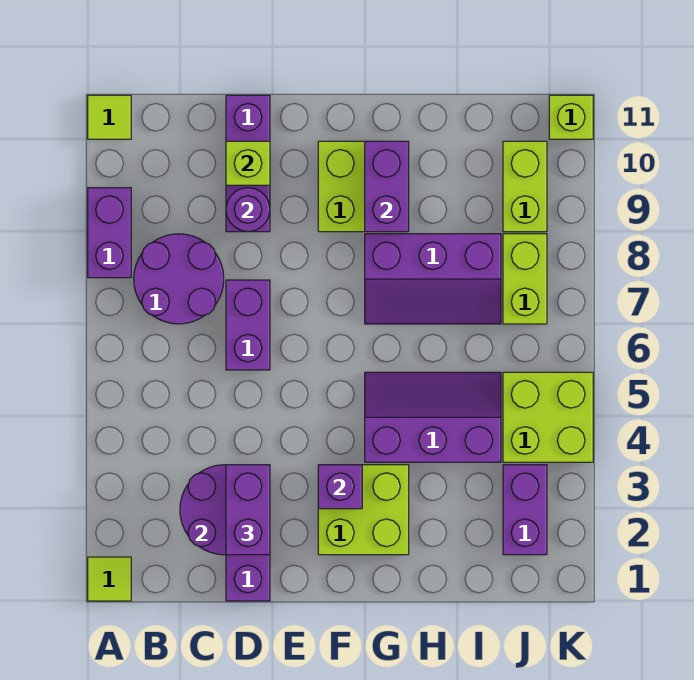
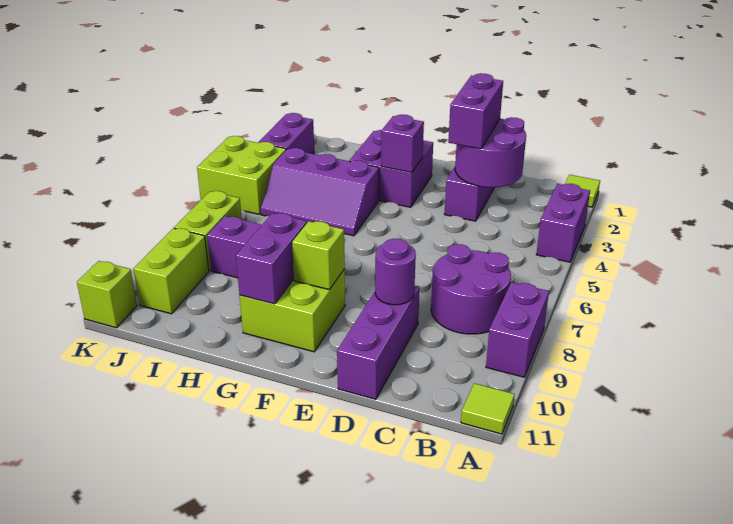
purple 1x2 brick [226,280,270,370] -> purple 1x2 brick moved to [536,184,590,262]
lime 1x1 brick [226,141,270,185] -> lime 1x1 brick moved to [292,221,345,290]
lime 2x2 brick [318,465,409,555] -> purple 2x2 brick [350,130,433,207]

